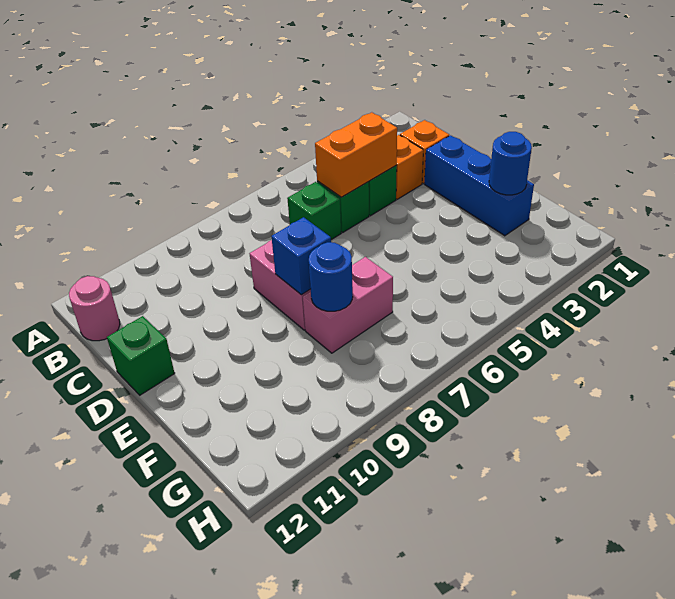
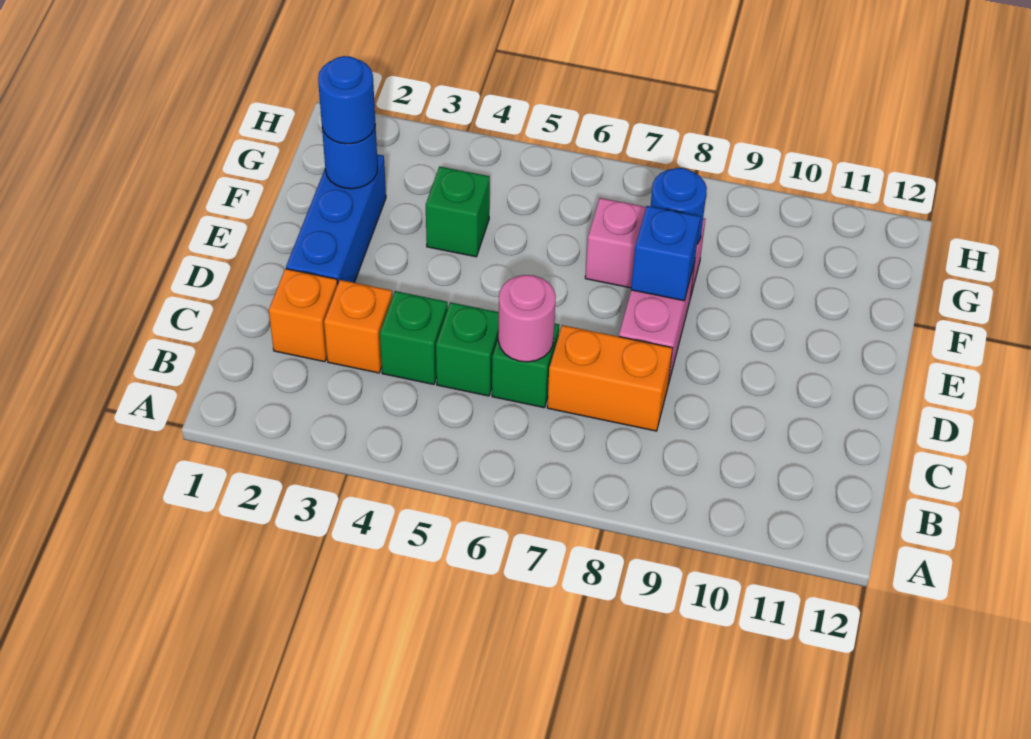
pink 1x1 round brick [69,276,120,341] -> pink 1x1 round brick moved to [498,275,556,362]
orange 1x2 brick [315,112,397,197] -> orange 1x2 brick moved to [547,325,672,431]
green 1x1 brick [107,316,175,395] -> green 1x1 brick moved to [426,166,490,257]
none -> blue 1x1 round brick [318,56,375,144]

